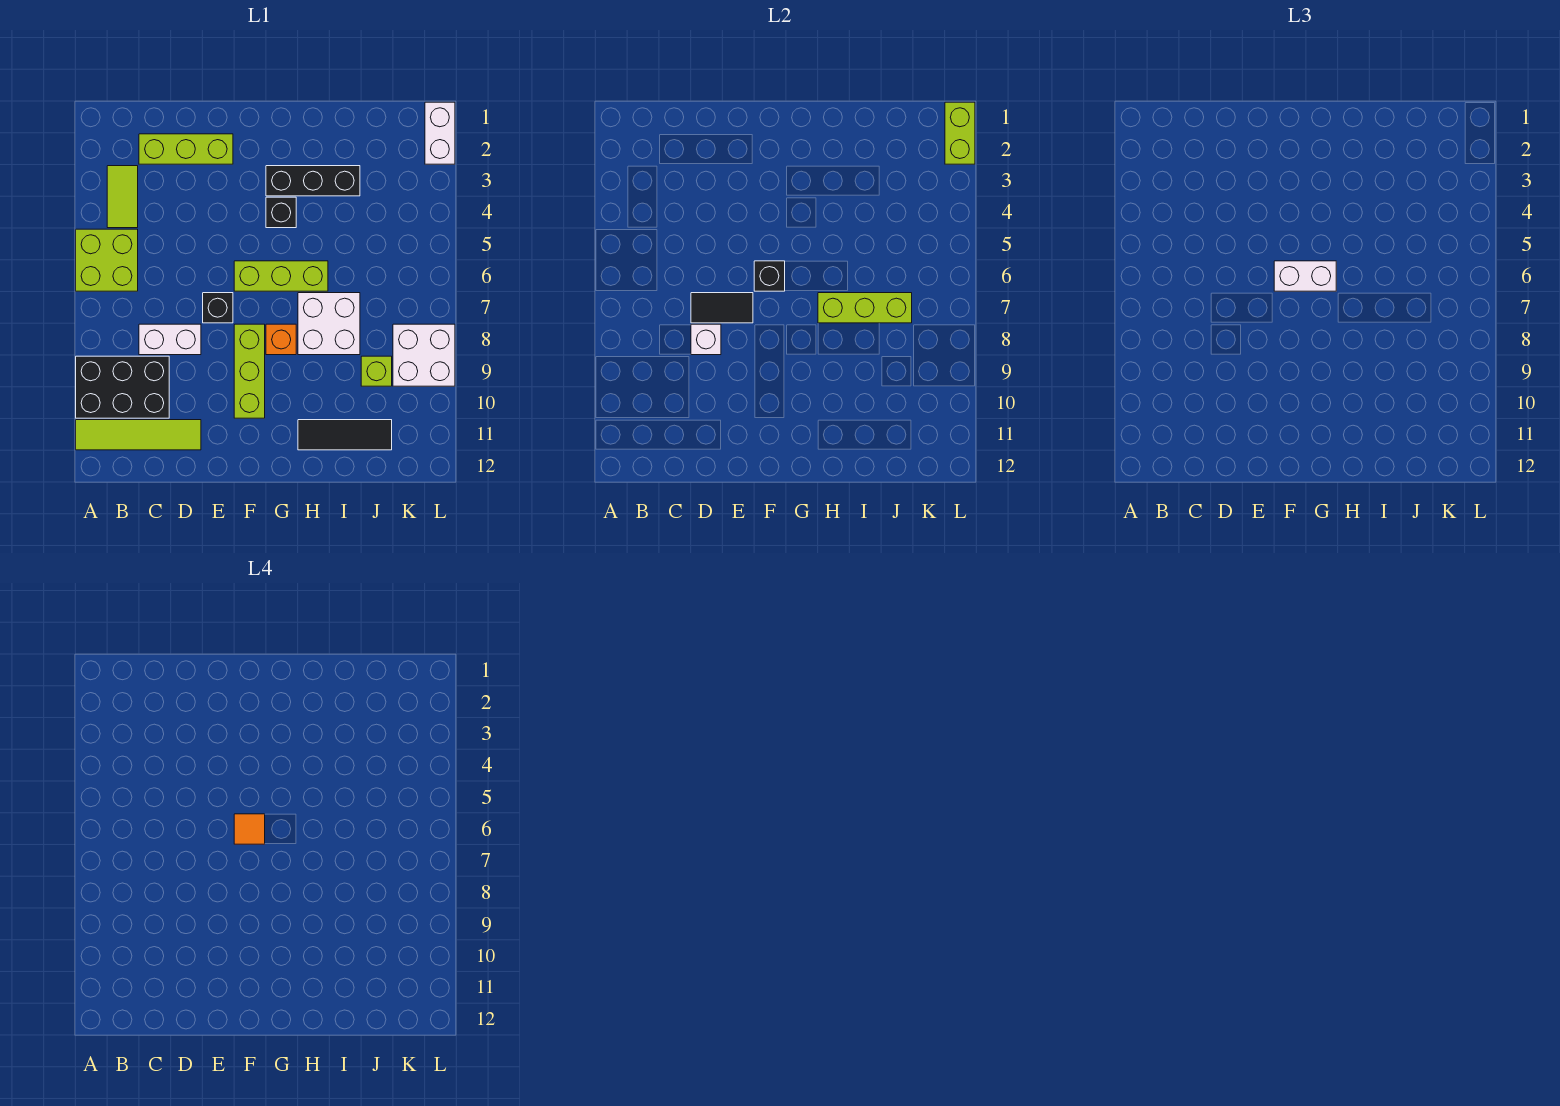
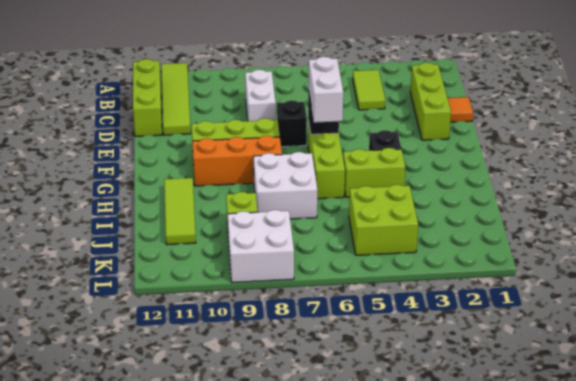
lime 2x2 brick [76,229,138,291] -> lime 2x2 brick moved to [349,185,418,255]
black 2x3 brick [76,356,169,418] -> none
lime 1x2 tile [107,166,138,228] -> lime 1x2 tile turned to [353,70,385,110]
black 1x2 tile [691,293,753,323] -> none
white 1x1 brick [691,324,721,355] -> none
orange 1x1 tile [234,814,265,844] -> orange 1x1 tile moved to [448,97,473,122]
black 1x3 brick [266,166,360,196] -> none
orange 1x1 brick [266,324,296,355] -> orange 1x3 brick [192,136,282,186]
lime 1x3 brick [818,293,912,323] -> lime 1x3 brick moved to [133,59,162,136]
black 1x3 tile [298,420,392,450] -> lime 1x3 tile [164,178,196,245]
white 1x2 brick [425,102,455,164] -> none
lime 1x2 brick [945,102,975,164] -> lime 1x2 brick moved to [343,148,405,197]

